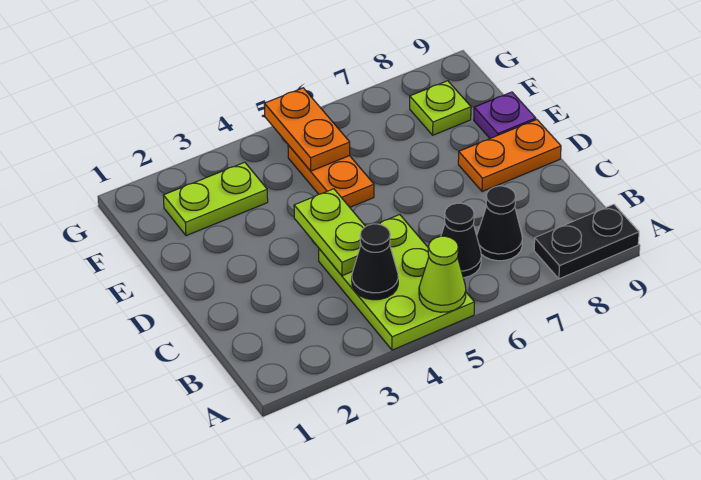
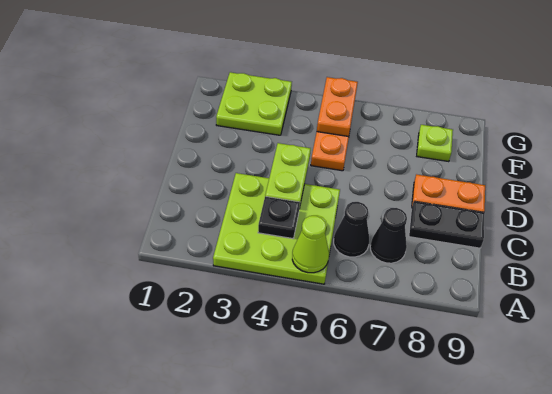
lime 2x3 plate [319,215,475,350] -> lime 3x3 plate [213,173,340,284]
black 1x2 plate [534,204,639,279] -> black 1x2 plate moved to [409,201,485,248]
black 1x1 cone [352,224,398,300] -> black 1x1 plate [258,197,300,239]
purple 1x1 plate [474,92,536,138] -> none
lime 1x2 plate [163,162,268,236] -> lime 2x2 plate [216,72,292,135]

